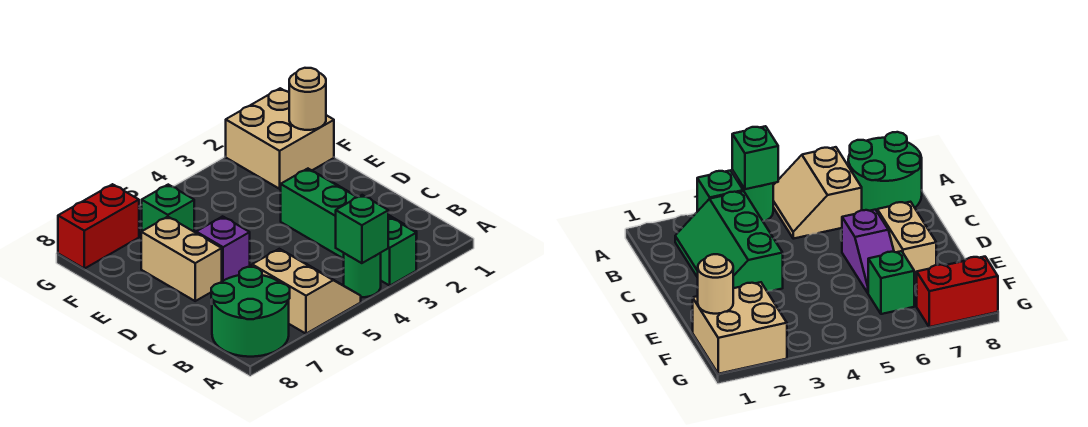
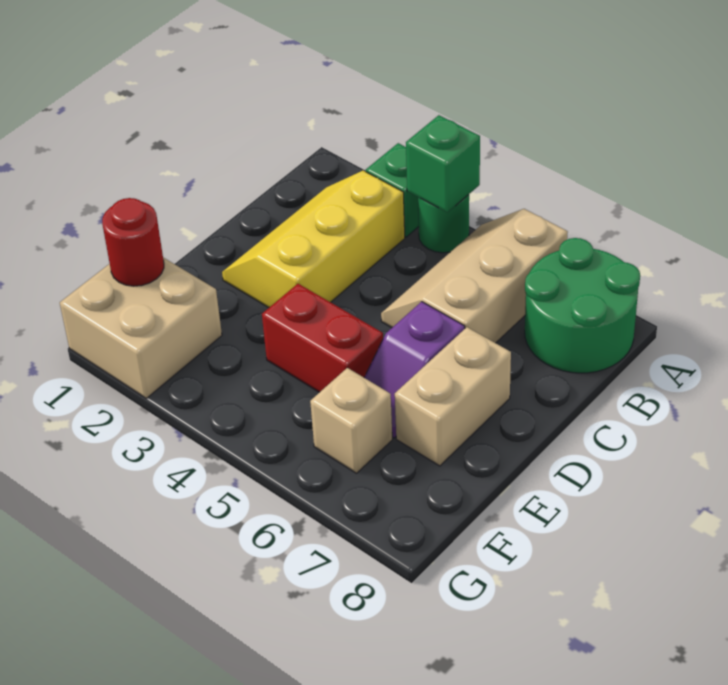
tan 2x2 slope [252,249,361,334] -> tan 2x3 slope [381,209,568,343]
green 2x3 slope [281,169,417,259] -> yellow 2x3 slope [222,171,405,307]
tan 1x1 round brick [289,68,326,130] -> red 1x1 round brick [102,198,164,286]
green 1x1 brick [142,185,194,232] -> tan 1x1 brick [310,368,392,473]
red 1x2 brick [58,184,139,269] -> red 1x2 brick moved to [262,284,383,392]

